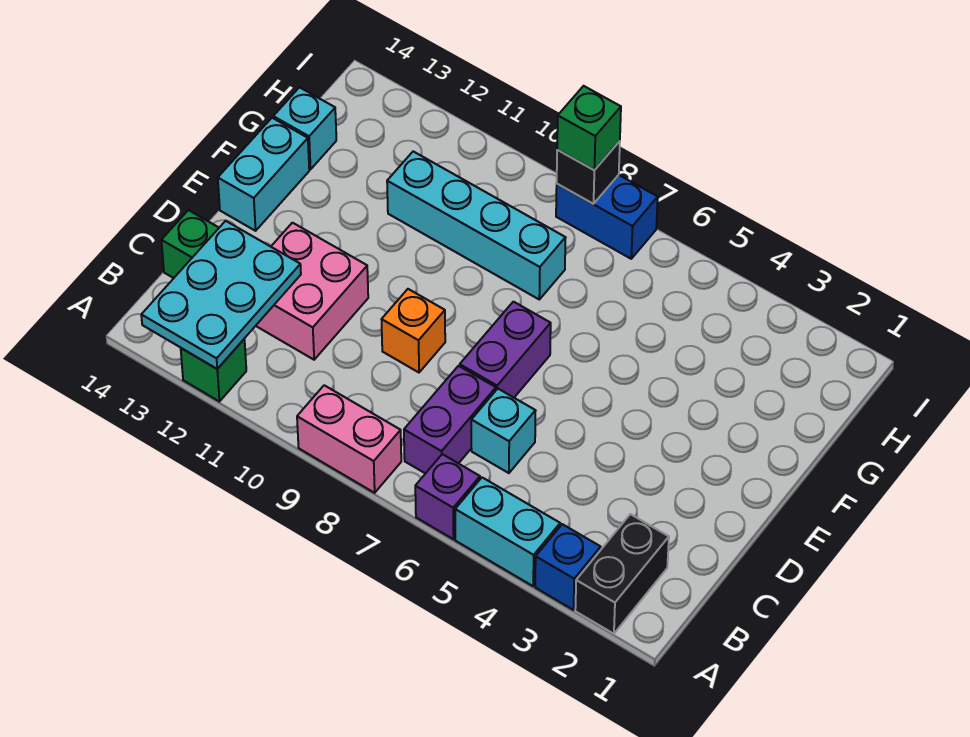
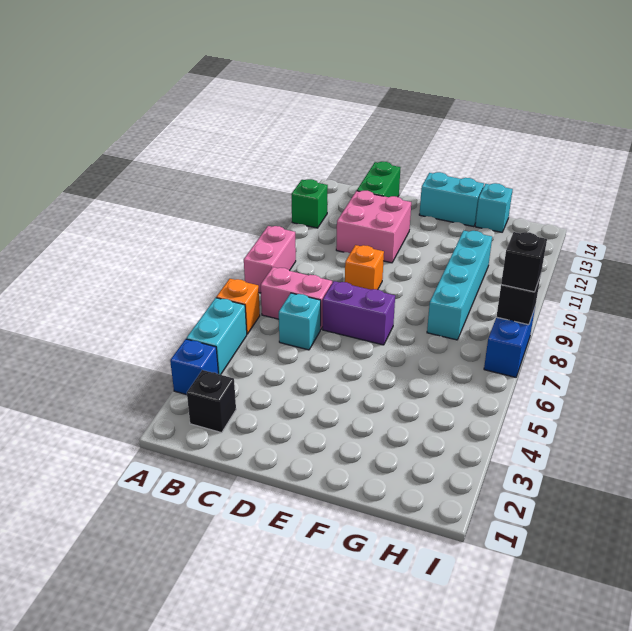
black 1x2 brick [575,514,669,634] -> black 1x1 brick [187,370,236,433]
purple 1x1 brick [415,454,480,539] -> orange 1x1 brick [216,279,260,334]
cyan 2x3 plate [141,221,301,369] -> none
purple 1x2 brick [404,366,496,474] -> pink 1x2 brick [261,267,332,330]
green 1x1 brick [557,86,621,170] -> black 1x1 brick [501,232,547,292]

